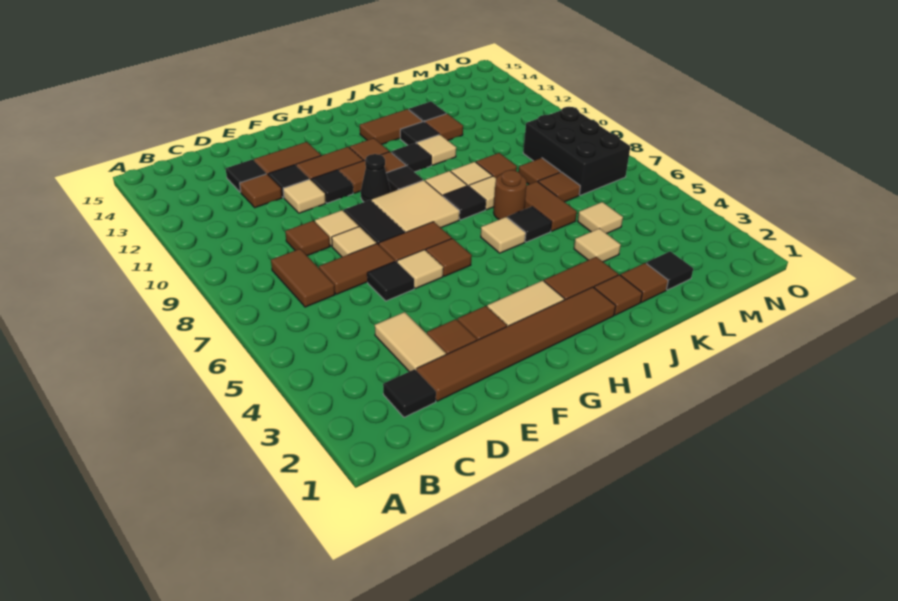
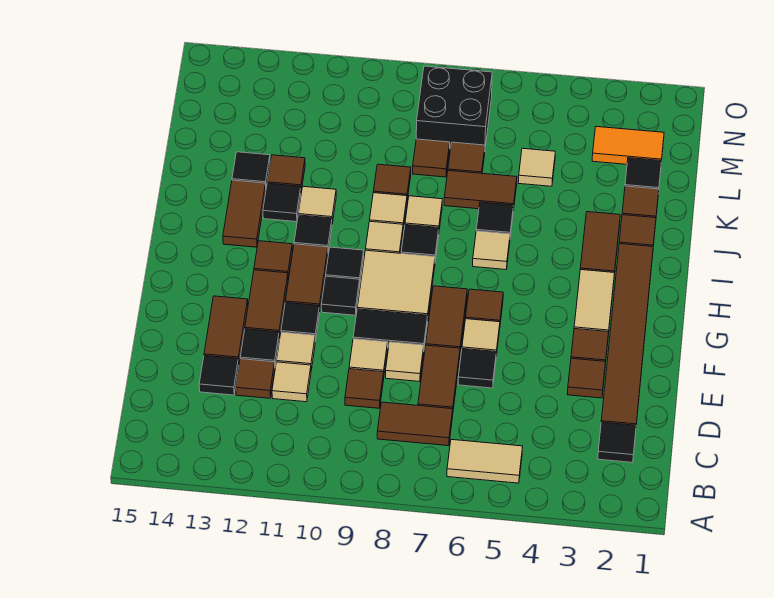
tan 1x2 tile [375,312,446,372] -> tan 1x2 tile moved to [447,440,523,483]
black 1x1 cone [361,154,391,202] -> black 1x1 tile [321,276,360,315]
brown 1x1 round brick [494,170,527,219] -> none
tan 1x1 tile [574,228,621,262] -> tan 1x1 tile moved to [272,362,311,402]
none -> orange 1x2 tile [592,127,664,164]
black 2x3 brick [523,107,630,195] -> black 2x2 brick [416,66,492,149]

